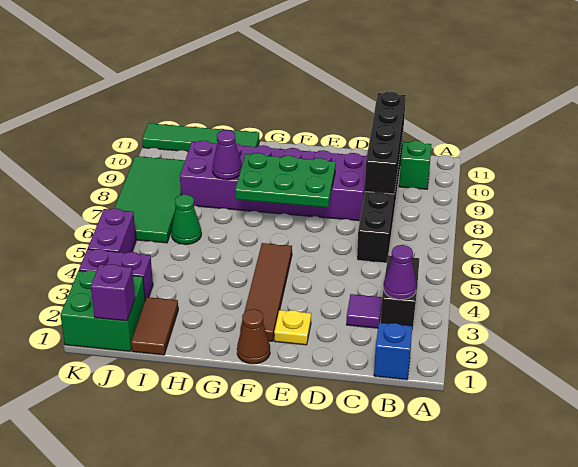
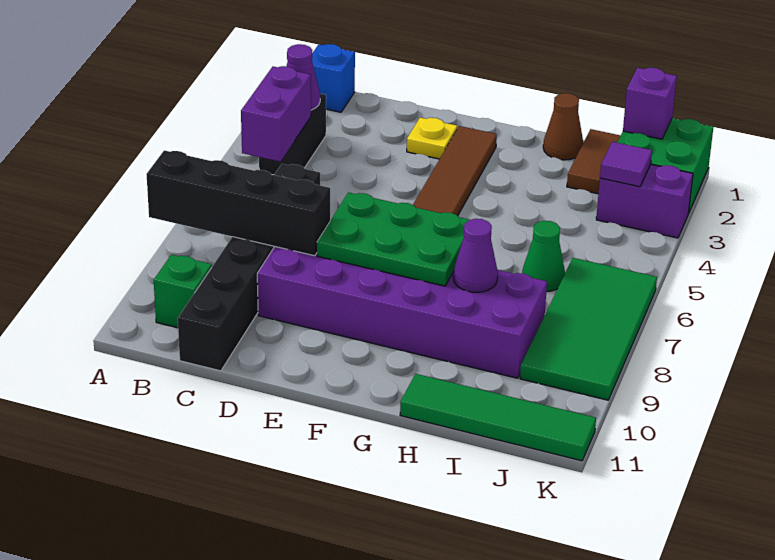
purple 1x1 tile [347,294,382,328] -> purple 1x1 tile moved to [600,142,652,187]
black 1x4 brick [365,92,406,194] -> black 1x4 brick turned to [146,150,330,256]
brown 1x1 cone [237,309,270,364] -> brown 1x1 cone moved to [543,93,583,160]
purple 1x2 brick [88,208,136,253] -> purple 1x2 brick moved to [241,66,311,162]

